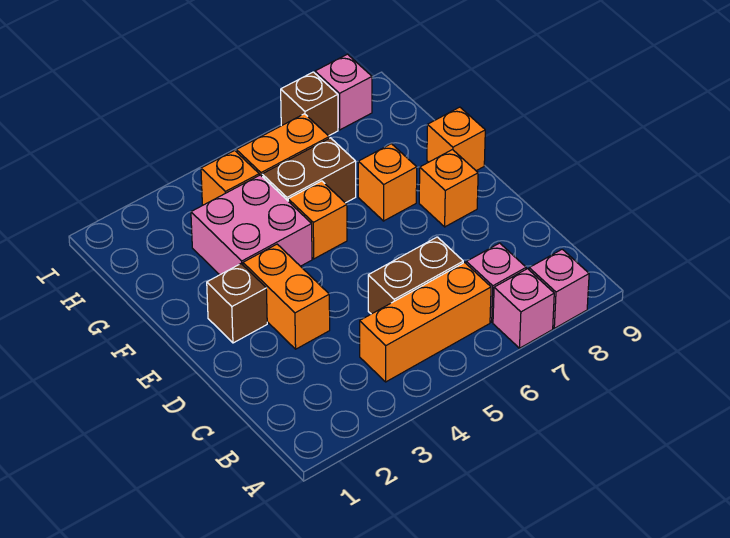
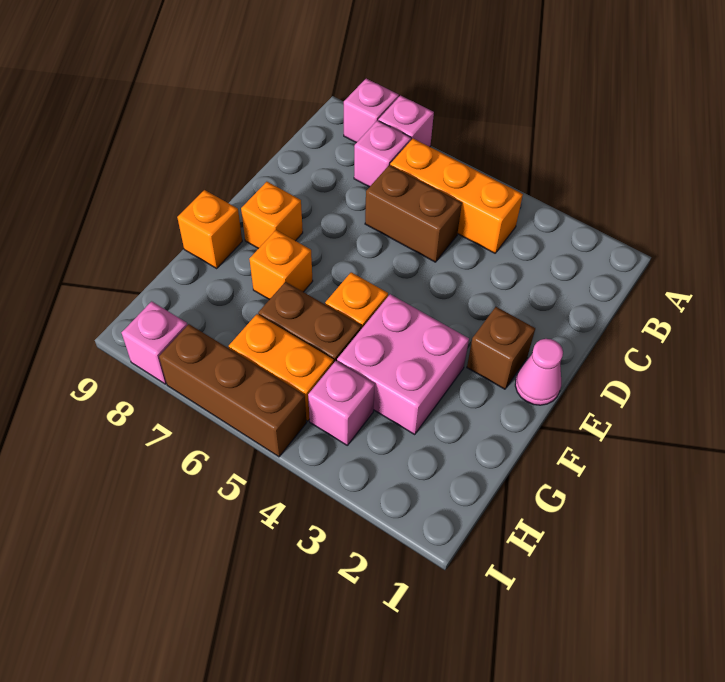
orange 1x2 brick [243,244,330,349] -> none
none -> pink 1x1 cone [515,339,563,405]
orange 1x1 brick [201,151,259,205] -> pink 1x1 brick [308,361,375,445]
brown 1x1 brick [281,72,338,136] -> brown 1x3 brick [159,324,307,457]

